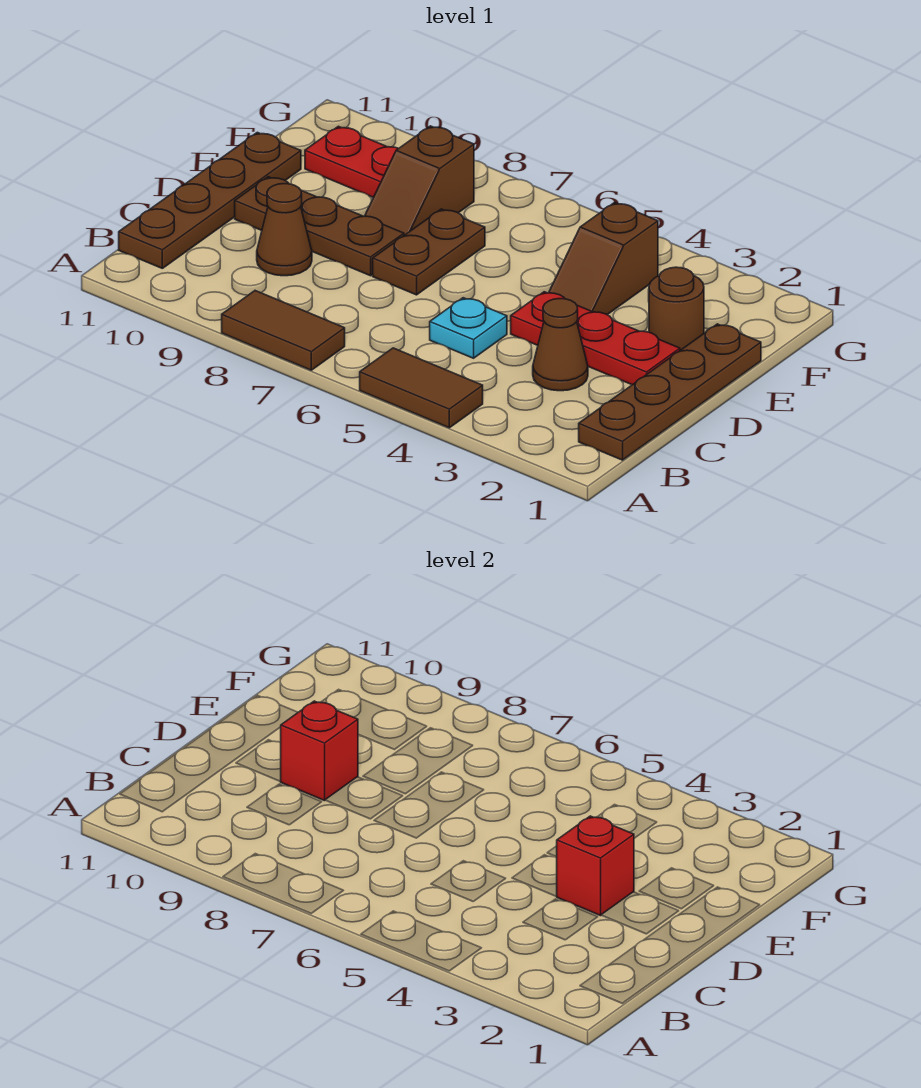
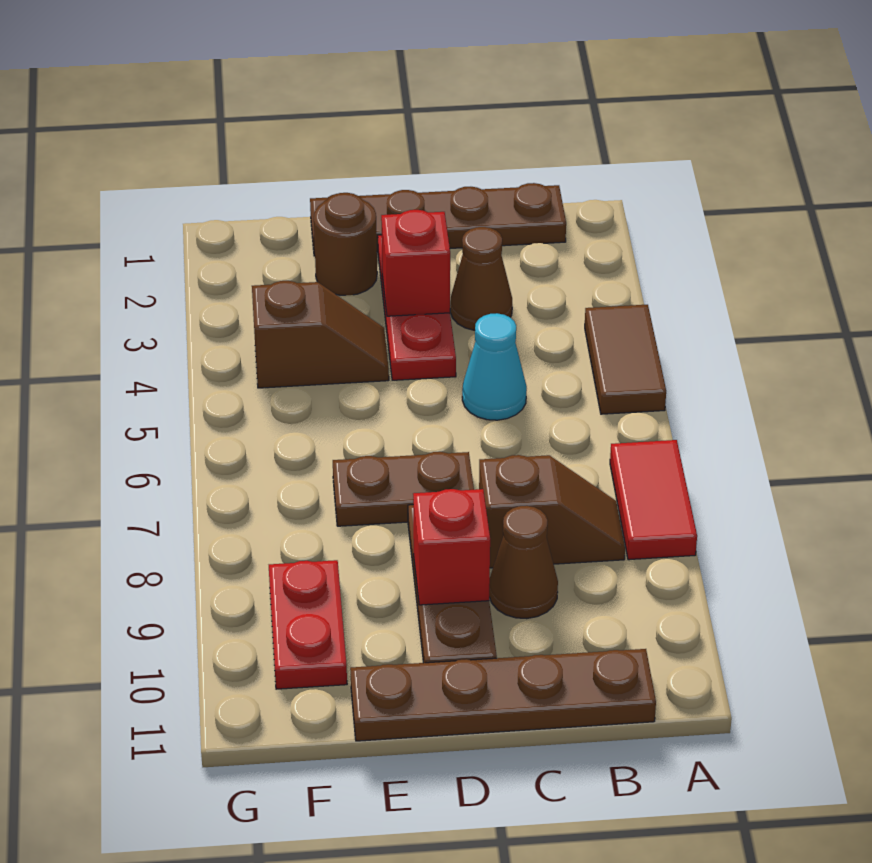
brown 1x2 tile [222,291,345,370] -> red 1x2 tile [610,440,697,560]
cyan 1x1 plate [430,298,507,358] -> cyan 1x1 cone [462,313,527,420]
brown 1x2 slope [365,126,474,235] -> brown 1x2 slope moved to [479,455,625,568]

